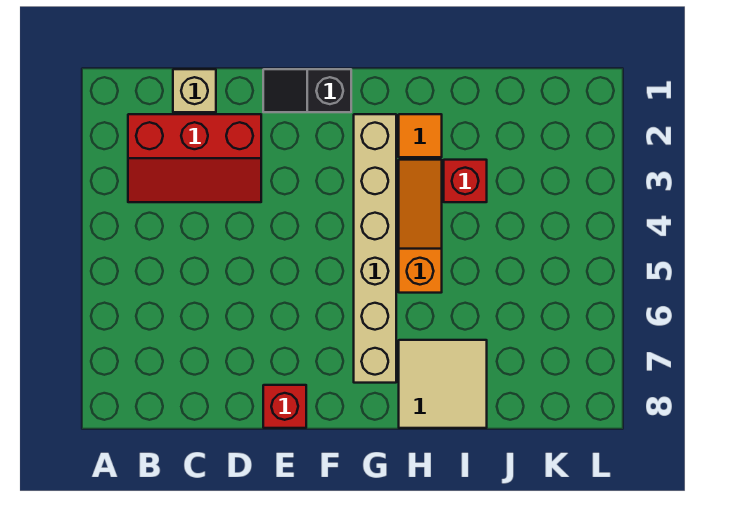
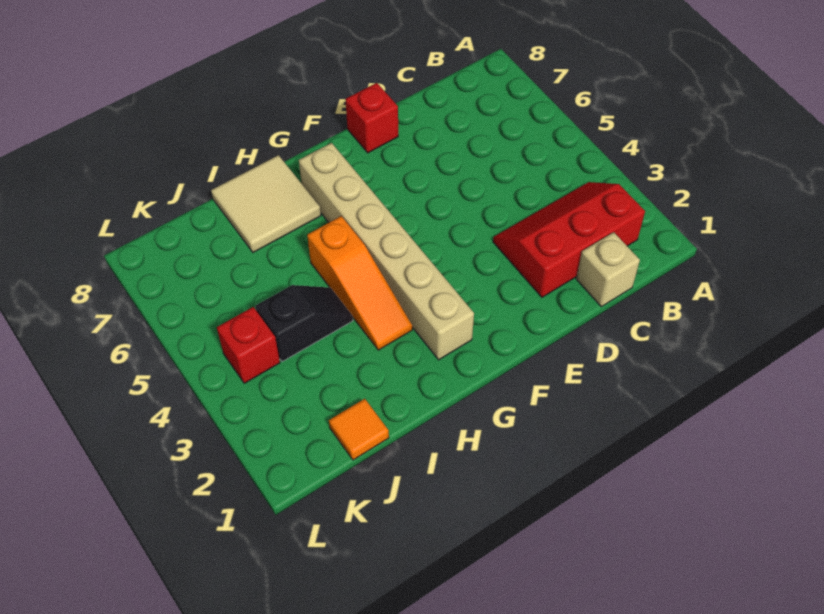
black 1x2 slope [263,69,351,112] -> black 1x2 slope moved to [255,285,353,362]
orange 1x1 tile [399,114,442,157] -> orange 1x1 tile moved to [329,399,389,460]
red 1x1 brick [444,160,487,202] -> red 1x1 brick moved to [217,307,280,383]

